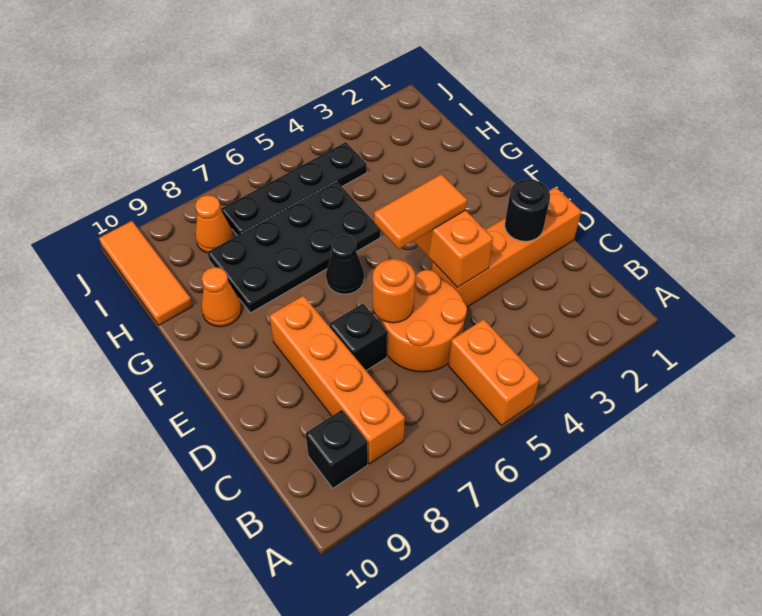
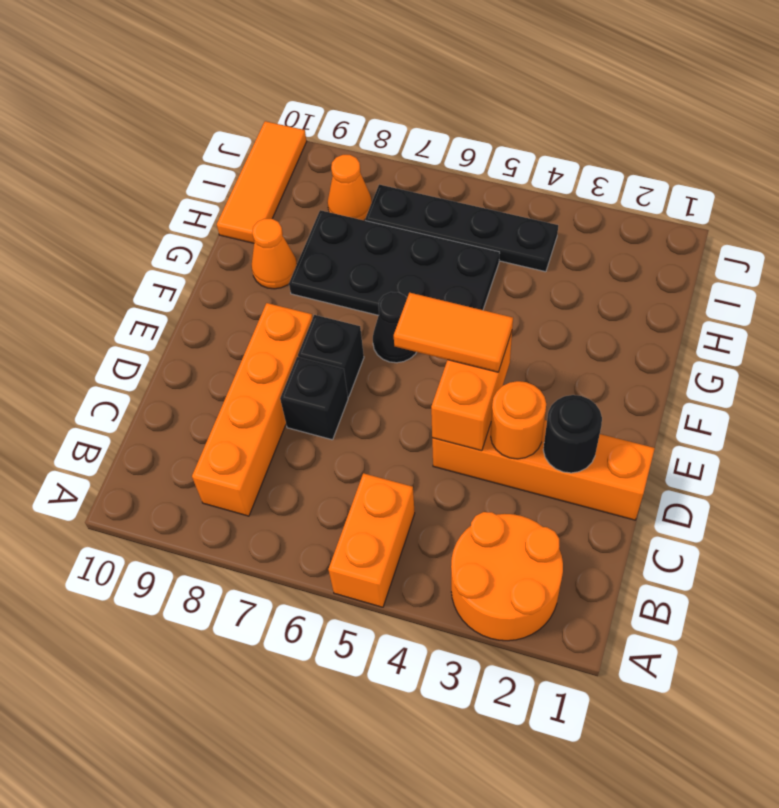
black 1x1 brick [306,410,368,488] -> black 1x1 brick moved to [298,315,364,397]
orange 2x2 round brick [381,270,467,372] -> orange 2x2 round brick moved to [451,512,563,641]
orange 1x1 round brick [373,259,415,323] -> orange 1x1 round brick moved to [491,381,546,459]

